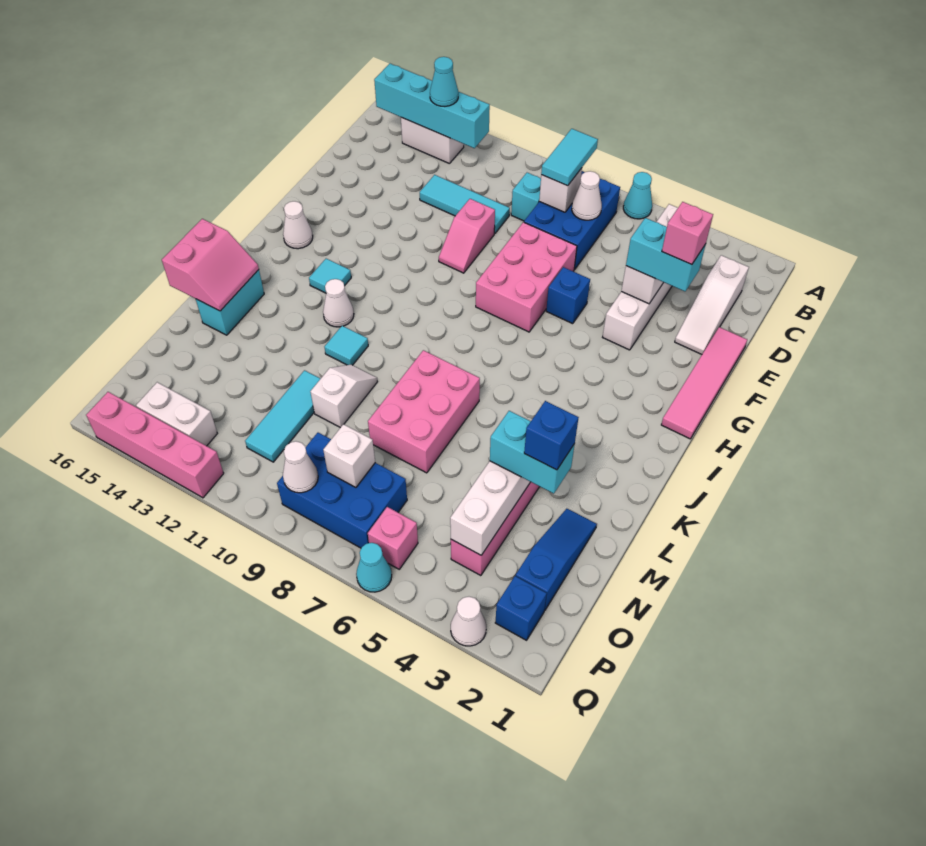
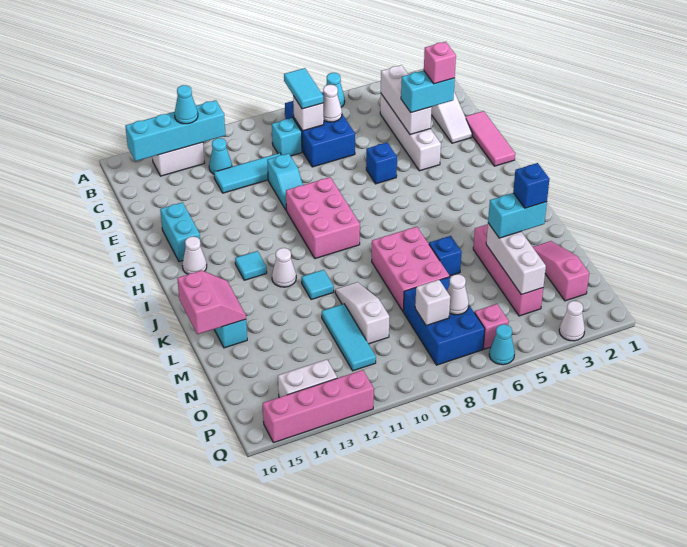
none -> cyan 1x1 cone [209,138,232,174]
pink 1x4 tile [661,327,747,439] -> pink 1x3 tile [465,111,515,166]
pink 2x3 brick [476,222,577,332] -> pink 2x3 brick moved to [286,177,360,259]
pink 1x2 slope [439,199,495,273] -> cyan 1x2 slope [267,153,303,210]
none -> cyan 1x2 brick [160,202,201,262]
white 1x2 slope [310,365,377,428] -> white 1x3 slope [335,282,389,344]
blue 1x3 slope [516,509,597,610] -> pink 1x3 slope [533,241,589,301]
blue 2x3 brick [277,433,407,548] -> blue 2x3 brick turned to [403,277,485,365]
blue 1x1 brick [495,576,547,640] -> blue 1x1 brick moved to [429,236,462,276]
white 1x1 cone [283,441,318,493] -> white 1x1 cone moved to [447,274,469,315]

